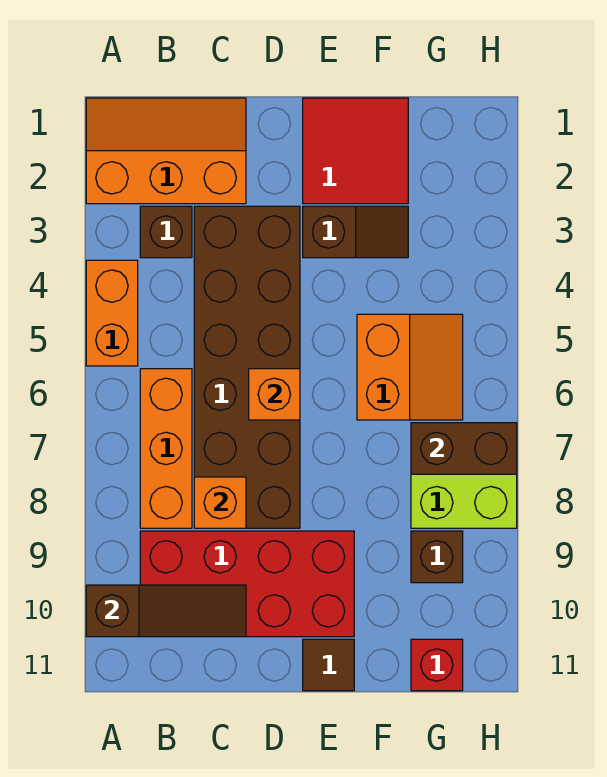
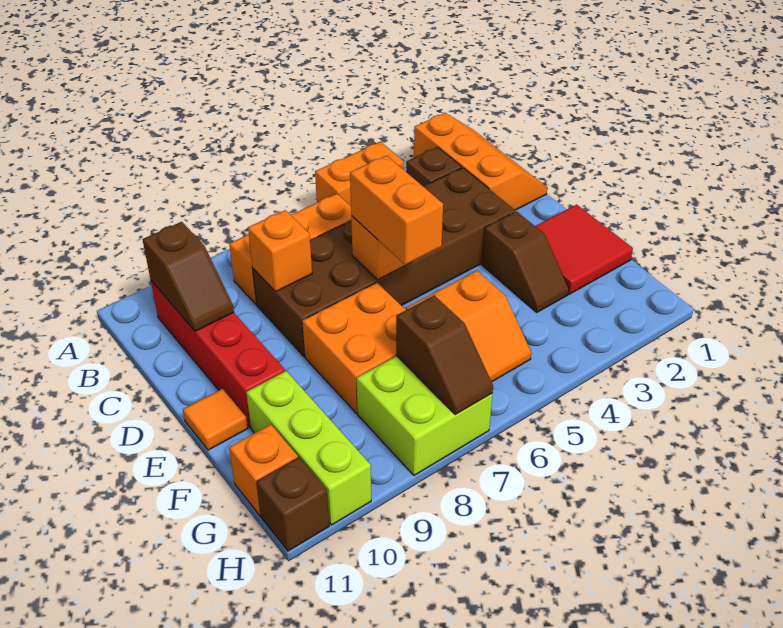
brown 1x3 slope [86,585,246,637] -> brown 1x2 slope [143,222,234,331]
red 2x4 brick [140,531,354,637] -> red 1x4 brick [151,281,285,427]
none -> orange 1x2 brick [350,155,443,265]
none -> orange 2x2 brick [302,283,406,413]
brown 1x1 tile [303,639,354,691] -> orange 1x1 tile [183,389,248,450]
none -> lime 1x3 brick [246,371,371,525]
brown 1x2 brick [411,423,517,474] -> brown 1x2 slope [396,295,493,415]
brown 1x1 brick [411,531,463,583] -> brown 1x1 brick moved to [256,457,329,551]
red 1x1 brick [411,639,463,691] -> orange 1x1 brick [229,424,298,516]

